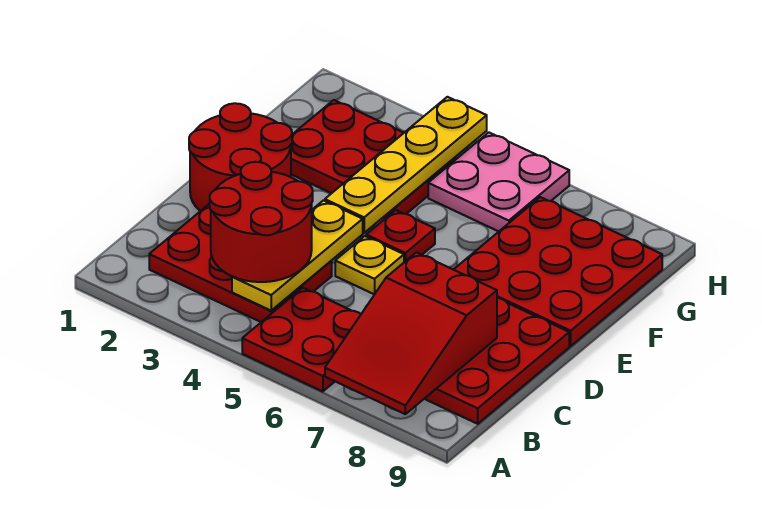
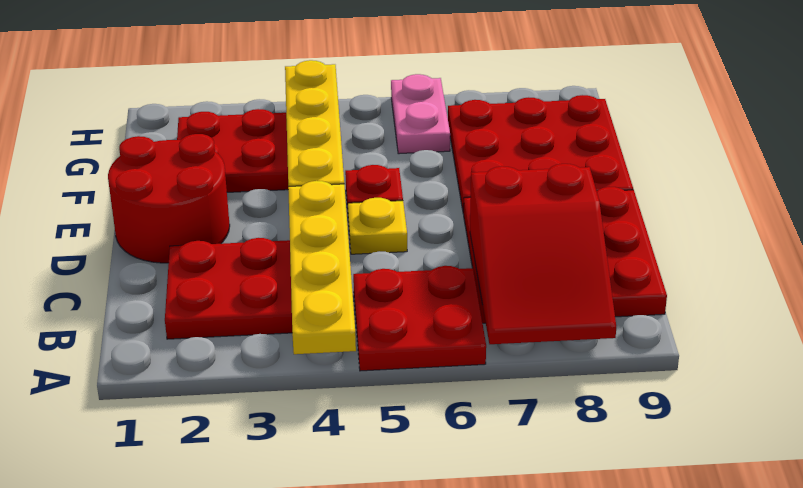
red 2x2 round brick [210,162,313,282] -> none
yellow 1x3 plate [232,200,363,311] -> yellow 1x4 plate [288,181,356,354]
pink 2x2 plate [428,132,569,231] -> pink 1x2 plate [391,74,450,154]

